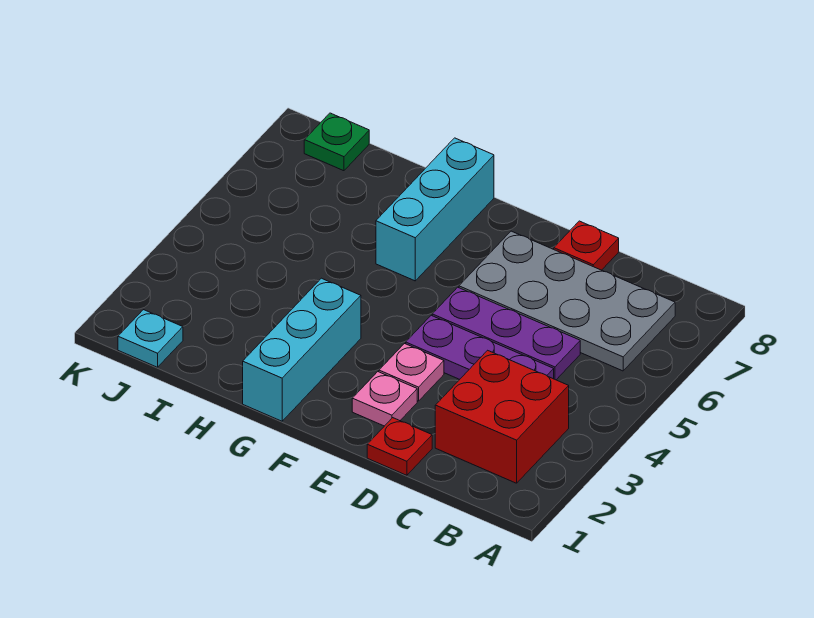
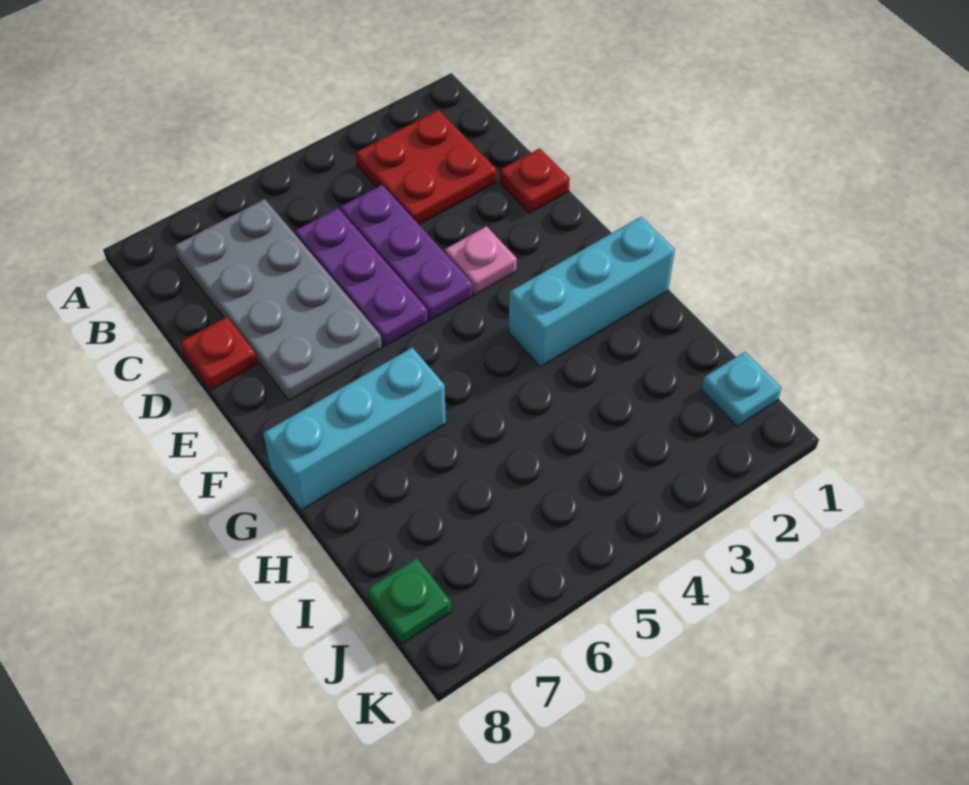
red 2x2 brick [435,350,569,483] -> red 2x2 plate [356,110,497,225]
pink 1x1 plate [352,372,417,426] -> none

